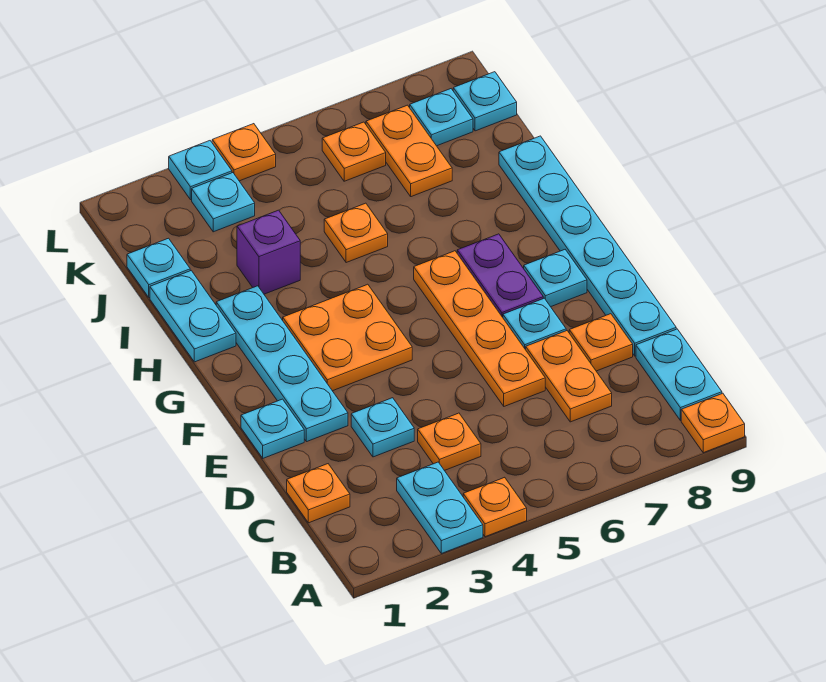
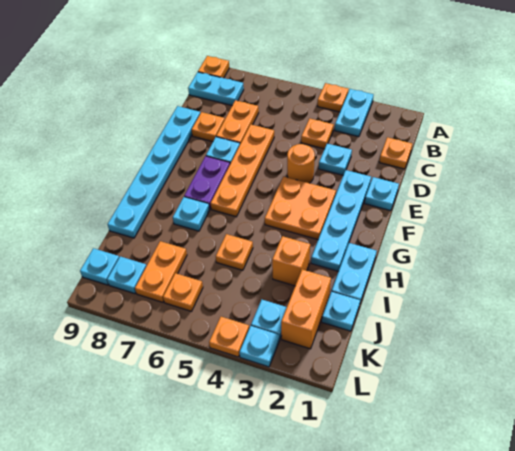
cyan 1x2 plate [636,329,722,420] -> cyan 1x2 plate turned to [188,72,244,105]
none -> orange 1x1 round brick [287,144,315,183]
cyan 1x1 plate [524,250,587,307] -> cyan 1x1 plate moved to [173,197,210,231]
purple 1x1 brick [237,210,300,294] -> orange 1x1 brick [272,236,310,286]
none -> orange 1x2 brick [281,269,331,349]

